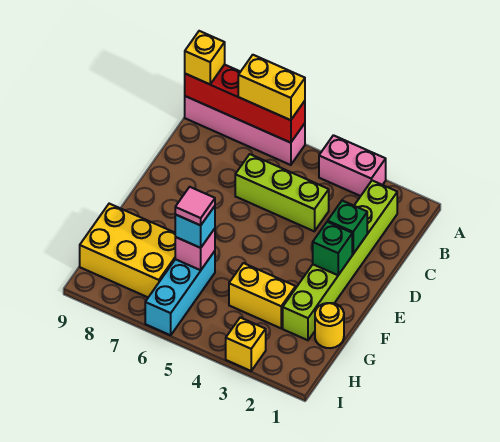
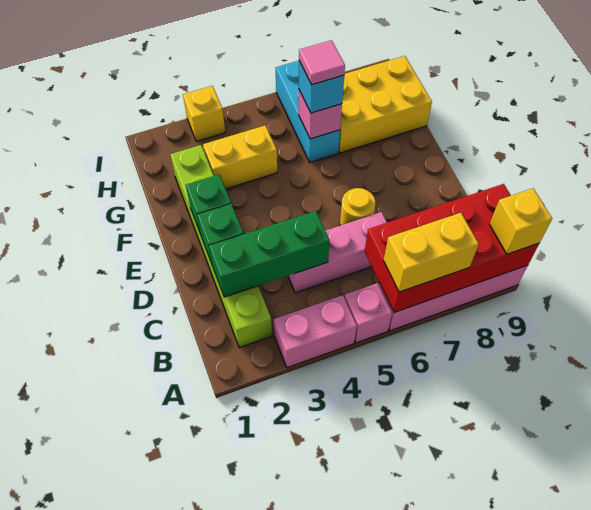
none -> pink 1x1 brick [344,283,392,343]
red 1x4 brick [185,65,305,143] -> red 2x4 brick [365,184,539,312]
none -> green 1x3 brick [209,211,330,297]
lime 1x3 brick [235,154,329,231] -> pink 1x3 brick [288,212,387,293]
yellow 1x1 round brick [315,303,344,348] -> yellow 1x1 round brick moved to [340,188,376,225]

